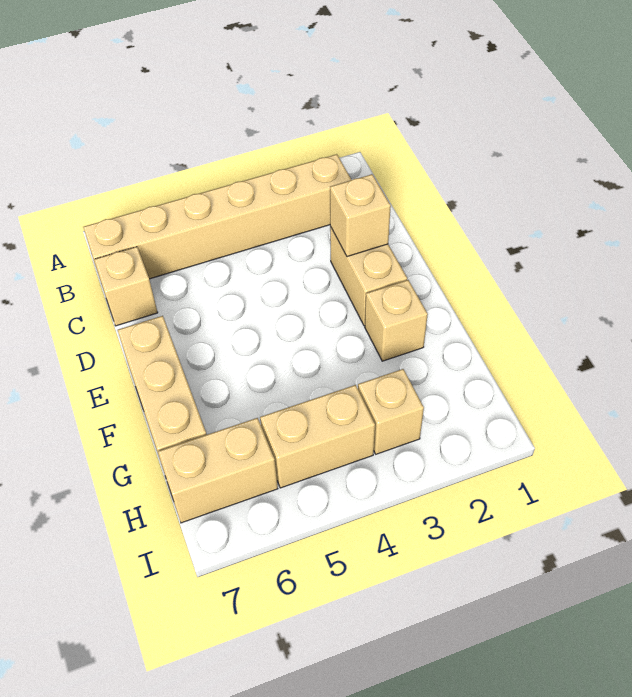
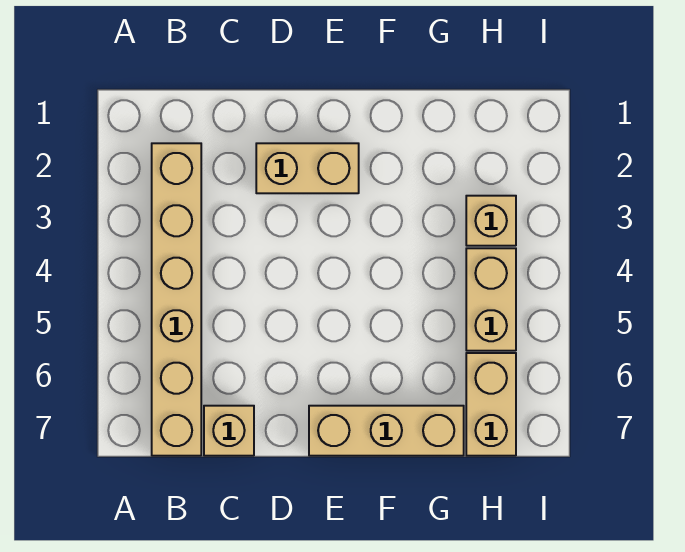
tan 1x1 brick [330,174,391,257] -> none
tan 1x1 brick [365,280,428,361] -> none

